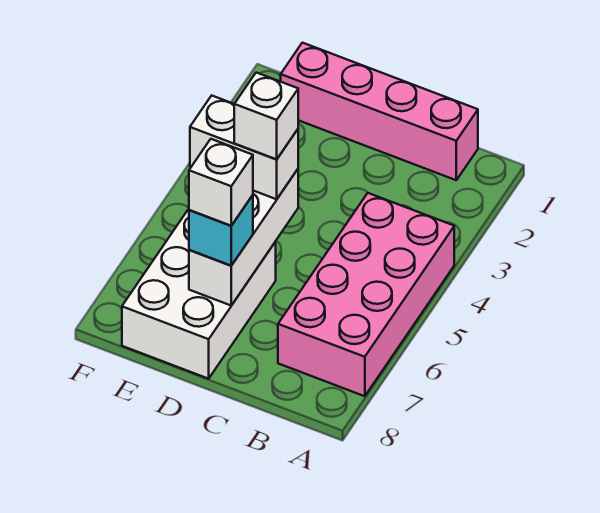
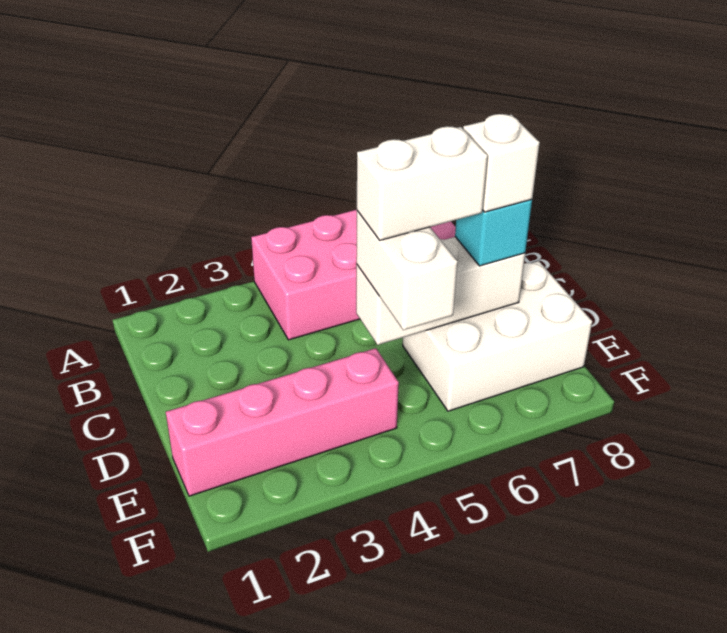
pink 1x4 brick [281,43,478,180] -> pink 1x4 brick turned to [166,348,399,496]
white 1x1 brick [234,73,298,159] -> white 1x2 brick [357,126,488,240]

